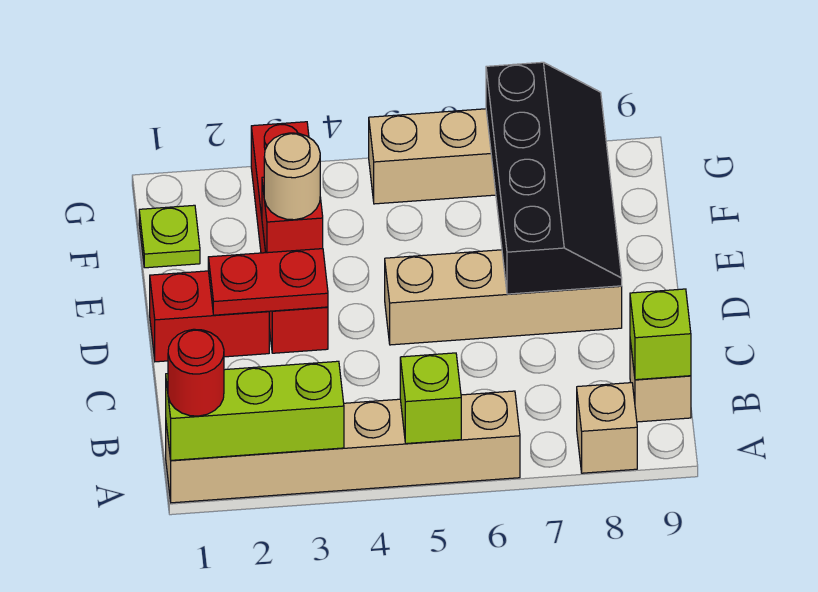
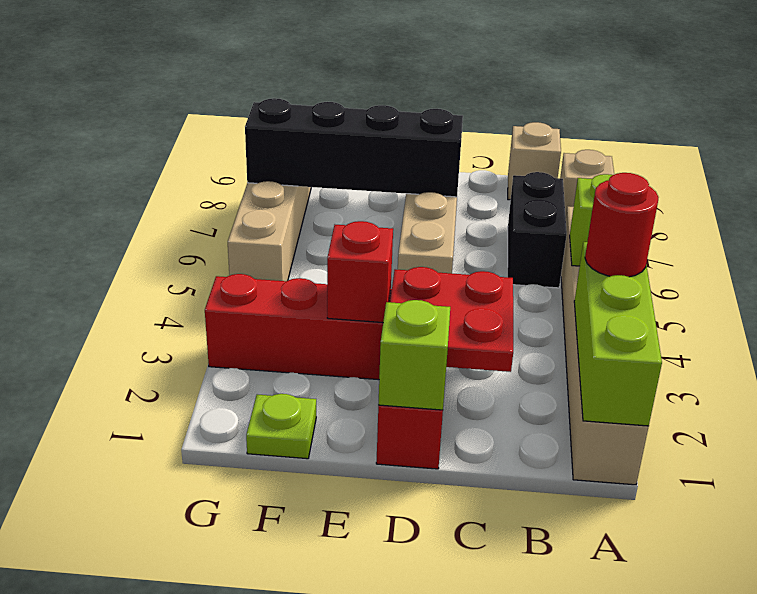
red 1x1 round brick [168,329,224,416] -> red 1x1 round brick moved to [585,173,659,277]
none -> black 1x2 brick [508,172,567,288]
lime 1x1 brick [630,289,691,380] -> lime 1x1 brick moved to [378,300,450,410]
red 1x2 plate [208,249,328,315] -> red 2x2 plate [390,267,513,372]
tan 1x1 round brick [264,133,320,220] -> none

